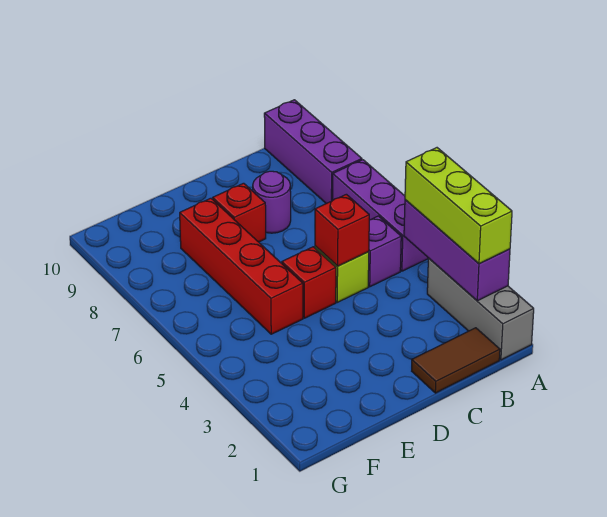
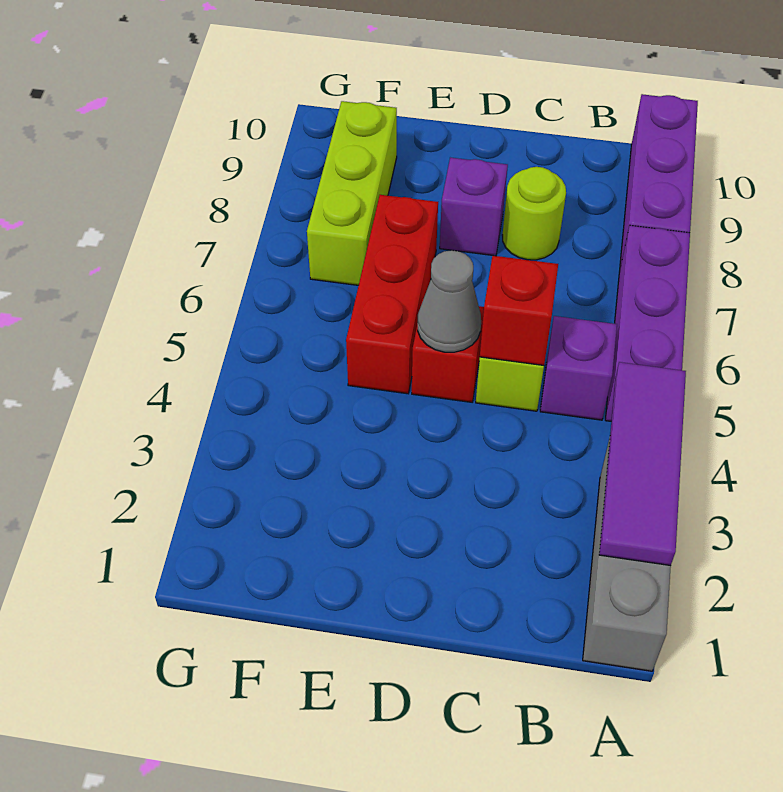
purple 1x3 brick [404,200,510,301] -> purple 1x3 tile [599,362,686,566]
lime 1x3 brick [405,148,512,264] -> lime 1x3 brick moved to [307,101,397,285]
brown 1x2 tile [412,328,500,393] -> none
purple 1x1 round brick [253,171,291,233] -> lime 1x1 round brick [503,167,566,260]
none -> grey 1x1 cone [418,250,481,352]
red 1x1 brick [213,183,266,242] -> purple 1x1 brick [440,158,508,256]
red 1x4 brick [180,198,303,334] -> red 1x3 brick [346,195,438,394]

